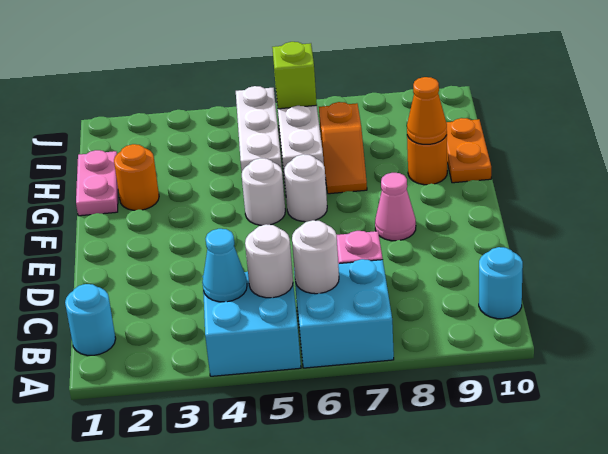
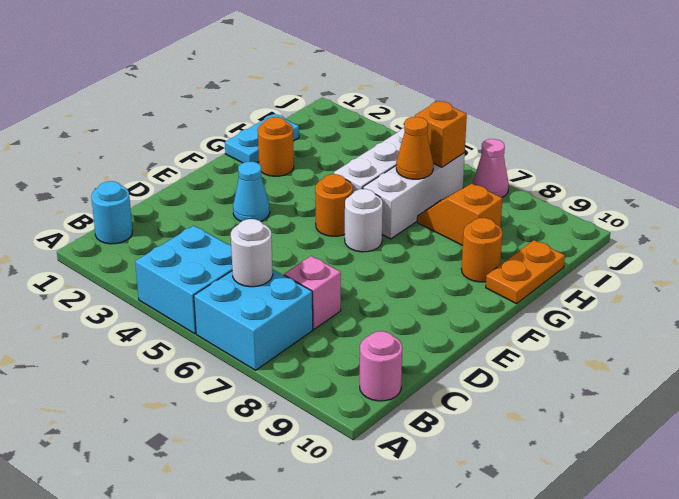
cyan 1x1 cone [202,229,247,302] -> cyan 1x1 cone moved to [233,162,270,221]
white 1x1 round brick [245,224,293,298] -> none
cyan 1x1 round brick [479,247,523,319] -> pink 1x1 round brick [360,331,402,401]
pink 1x1 cone [375,173,416,241] -> pink 1x1 cone moved to [473,139,509,198]
white 1x1 round brick [242,158,285,225] -> orange 1x1 round brick [315,174,353,236]
pink 1x2 plate [76,150,118,216] -> cyan 1x2 plate [225,114,299,163]
orange 1x2 slope [319,102,367,194] -> orange 1x2 slope turned to [417,184,502,246]
orange 1x1 cone [407,77,447,144] -> orange 1x1 cone moved to [396,117,433,179]
lime 1x1 brick [272,42,317,109] -> orange 1x1 brick [415,101,467,167]

